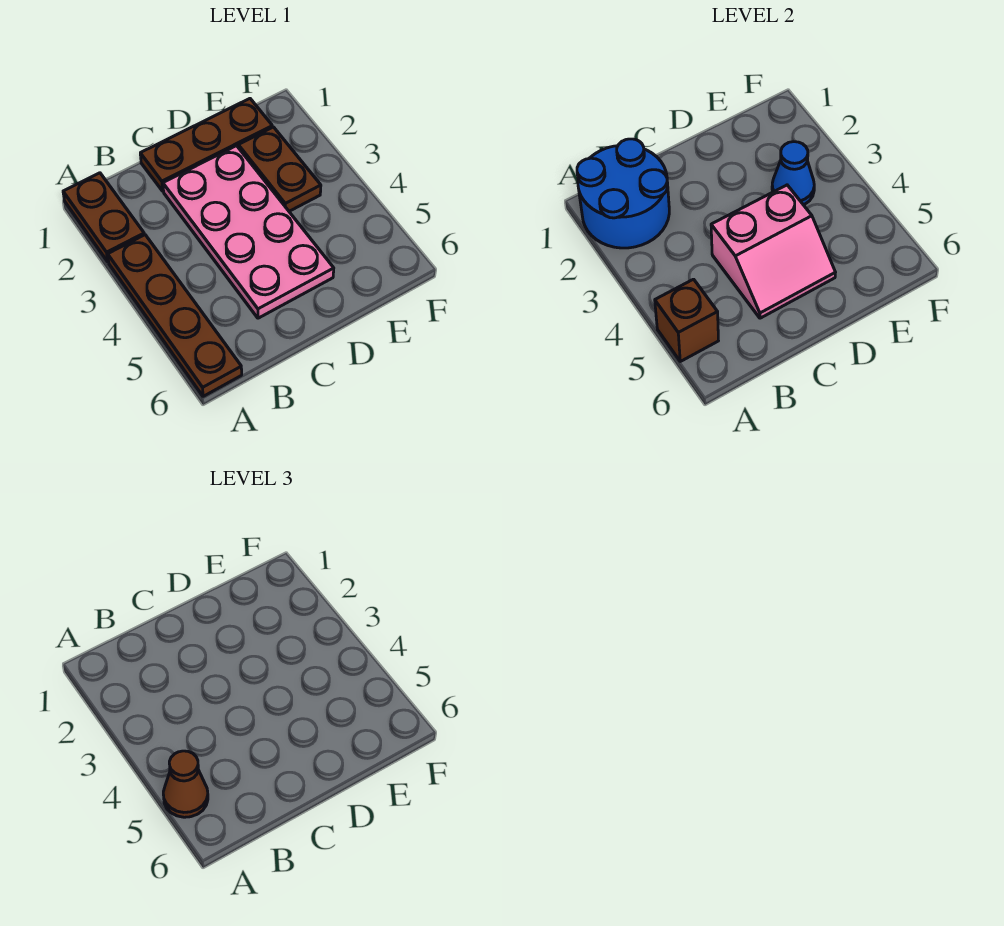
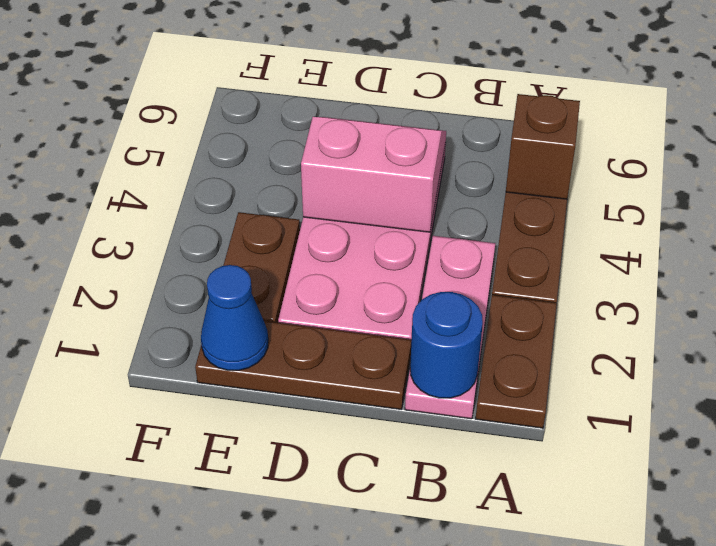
blue 2x2 round brick [577,139,669,248] -> blue 1x1 round brick [410,292,483,398]
brown 1x1 cone [163,751,208,817] -> none
none -> pink 1x3 plate [405,236,495,419]
blue 1x1 cone [772,142,814,205] -> blue 1x1 cone moved to [201,265,268,370]

